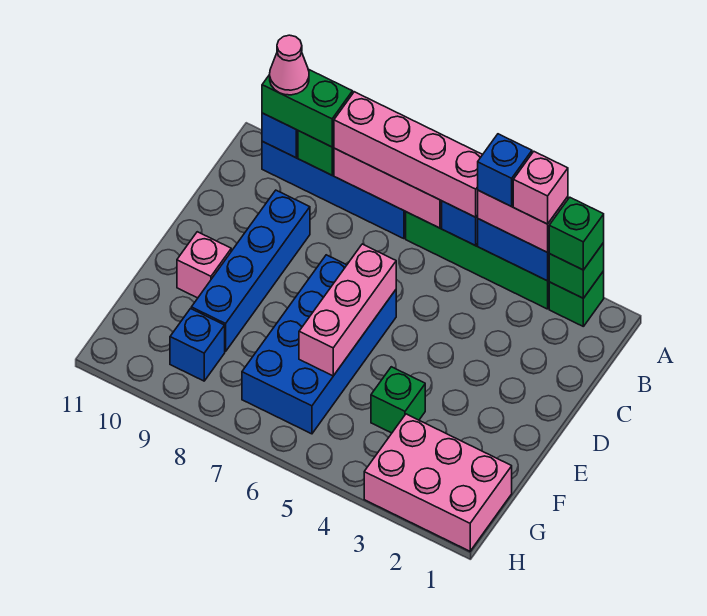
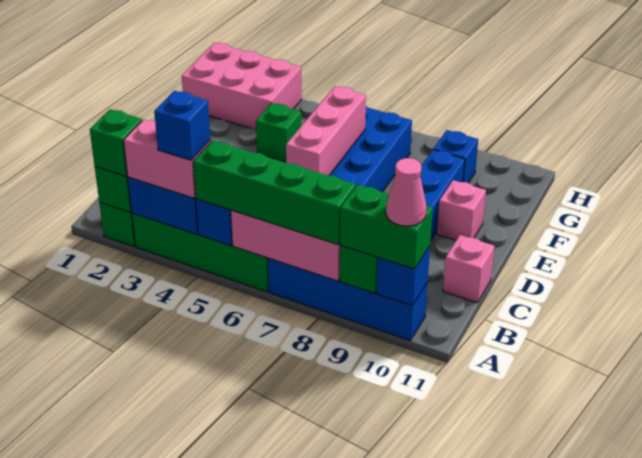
pink 1x1 brick [513,152,568,224] -> pink 1x1 brick moved to [443,235,495,303]
pink 1x4 brick [334,92,483,217] -> green 1x4 brick [193,140,356,244]

